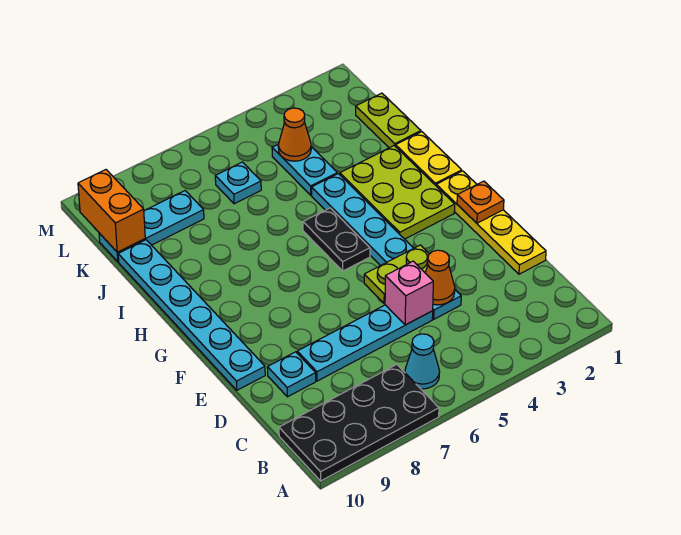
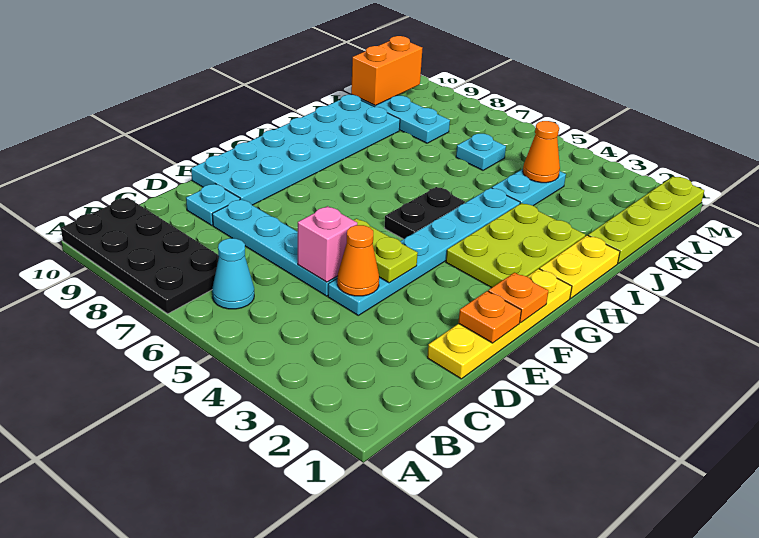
none -> orange 1x1 plate [458,291,521,343]
cyan 1x6 plate [118,240,265,390] -> cyan 2x6 plate [191,94,400,205]
lime 1x2 plate [356,93,421,148] -> lime 1x4 plate [588,177,704,264]

